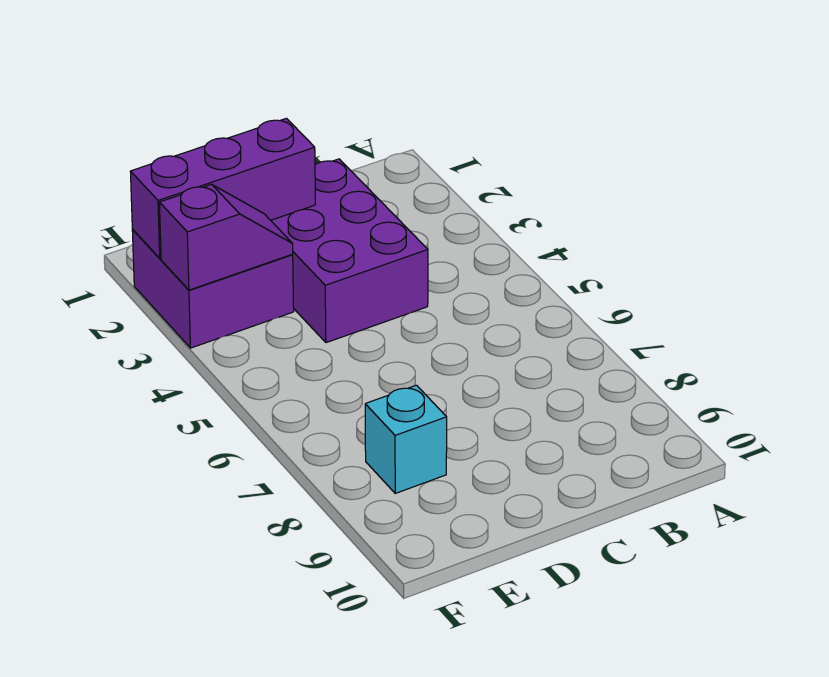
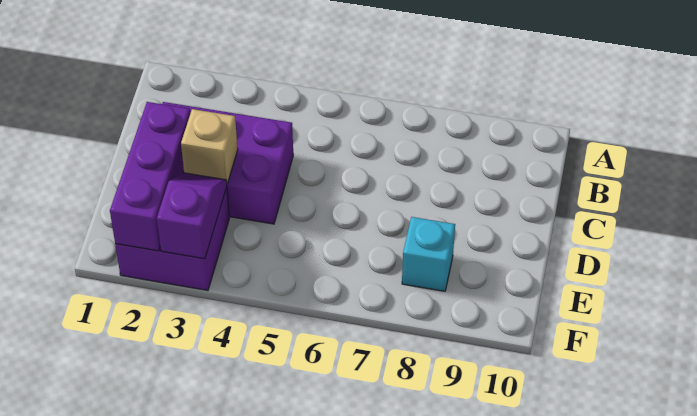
none -> tan 1x1 brick [181,109,238,183]

